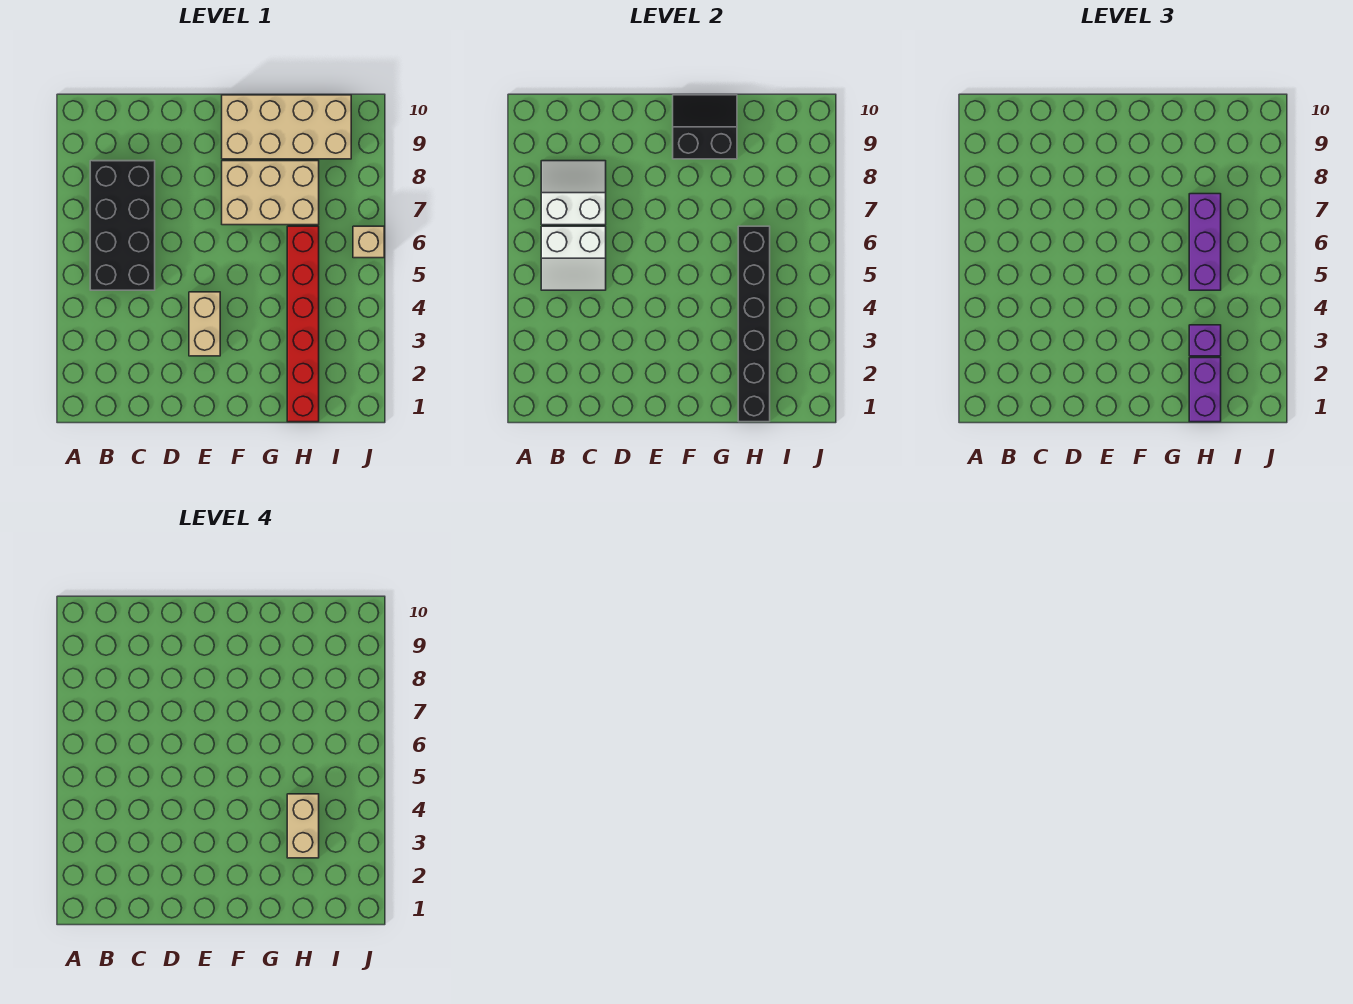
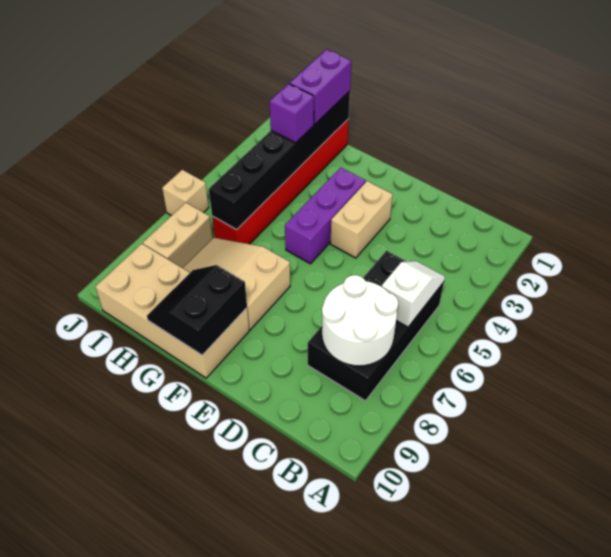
white 2x2 slope [541,226,606,290] -> white 1x2 slope [382,261,445,327]
white 2x2 slope [541,161,606,225] -> white 2x2 round brick [322,275,398,366]
tan 2x3 brick [222,161,319,225] -> tan 2x3 slope [183,238,290,330]
black 2x2 slope [673,95,737,159] -> black 2x2 slope turned to [147,265,247,355]
tan 1x2 brick [287,794,319,858] -> tan 1x2 brick moved to [143,203,213,268]
purple 1x3 brick [1189,194,1221,290] -> purple 1x3 brick moved to [285,167,366,264]

